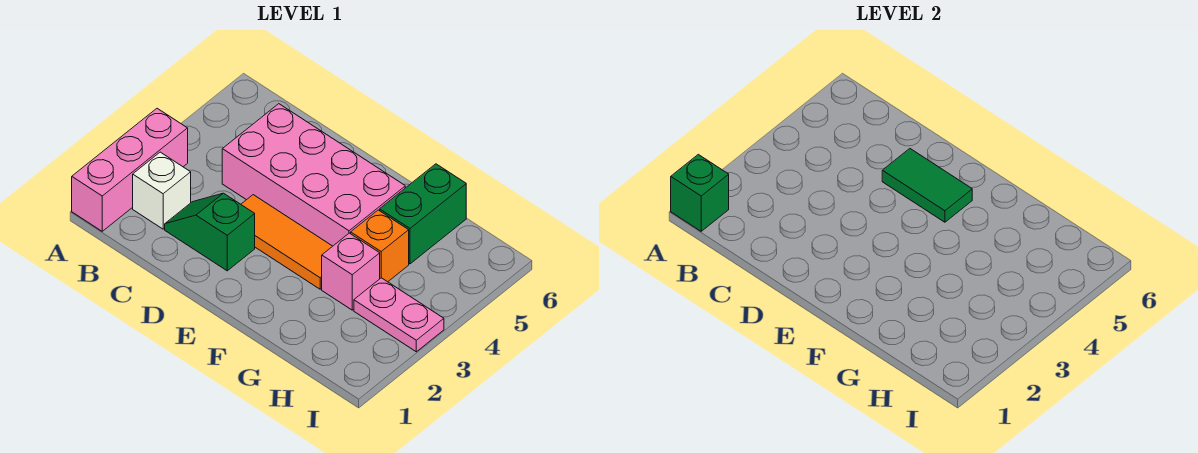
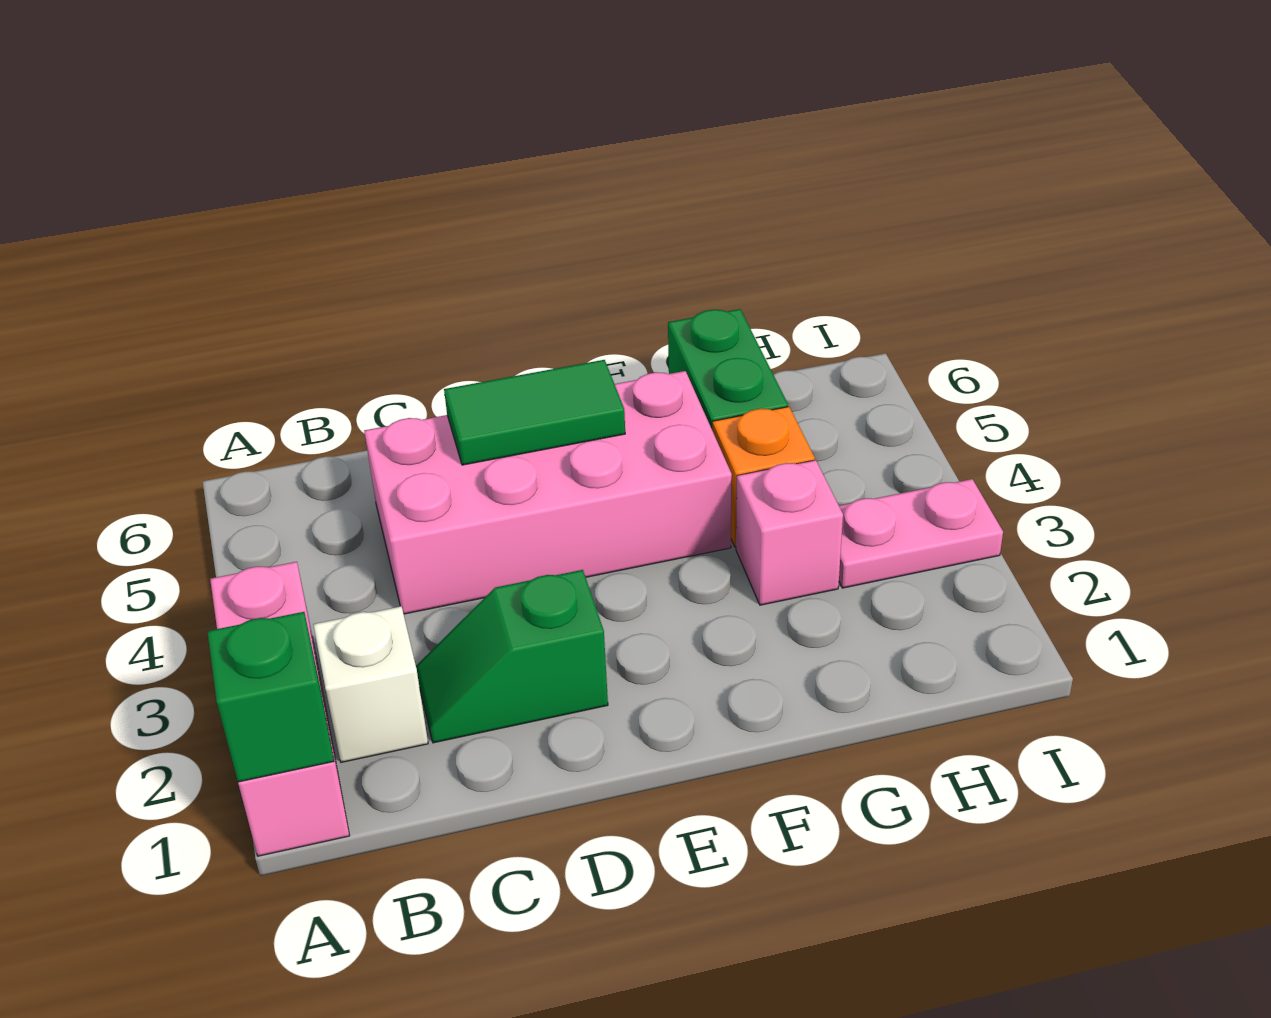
orange 1x3 tile [241,195,332,289] -> none

